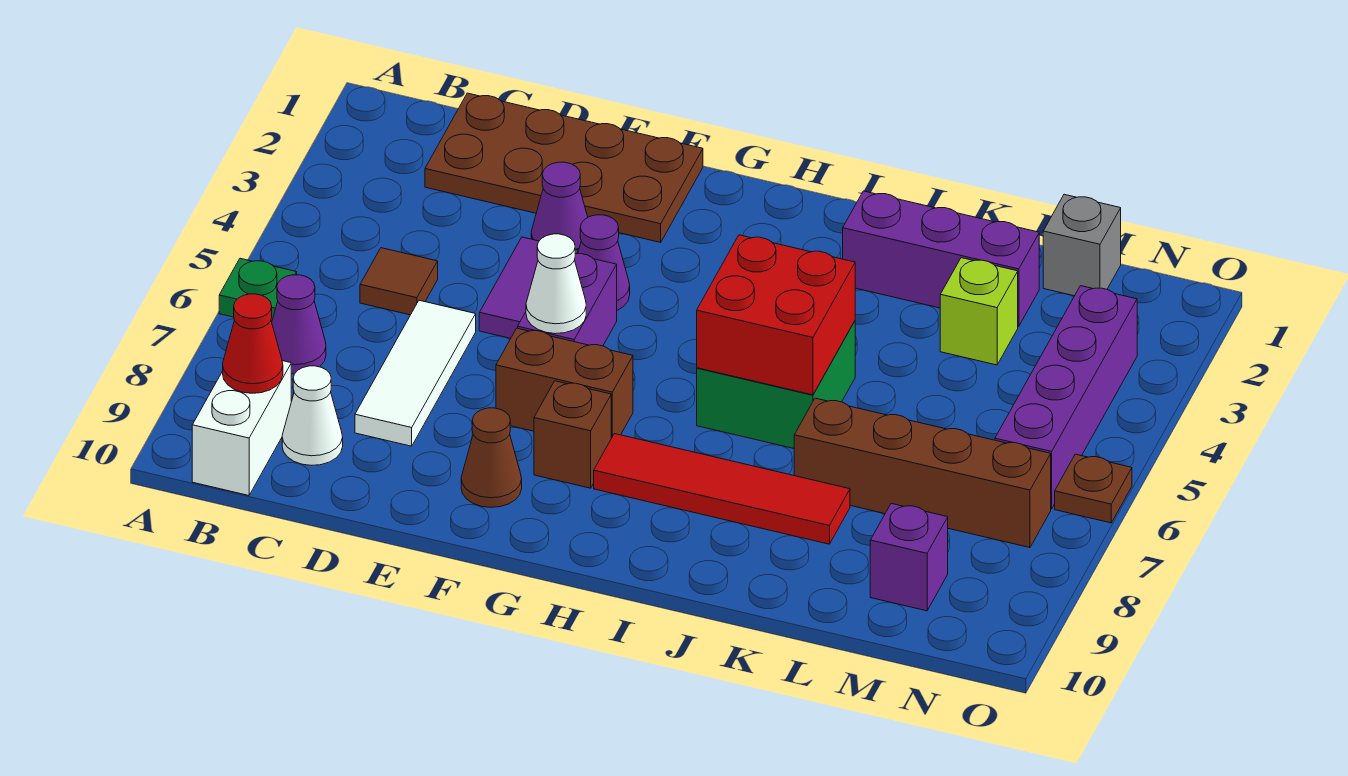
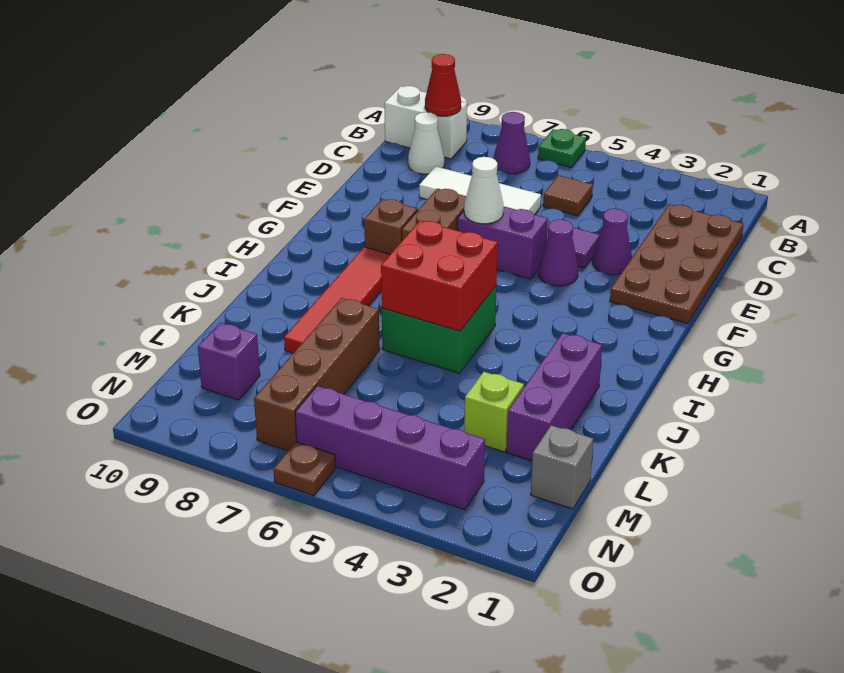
brown 1x1 cone [461,408,522,507] -> none

